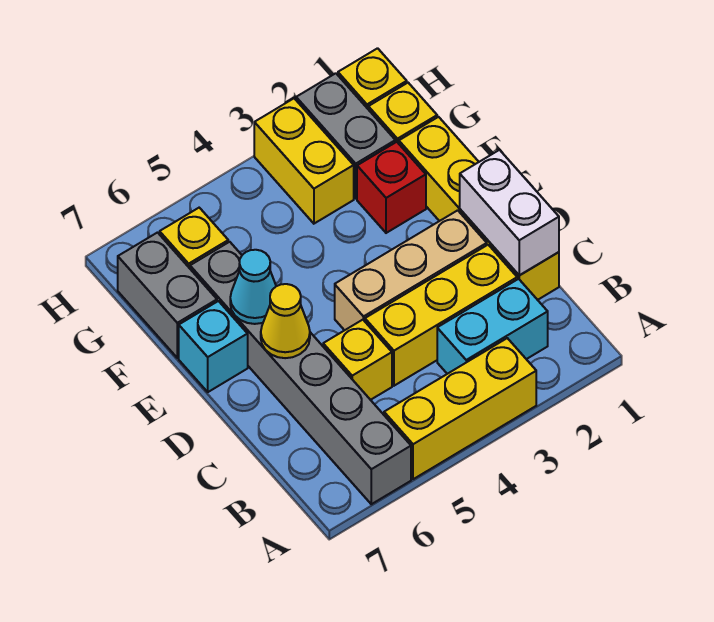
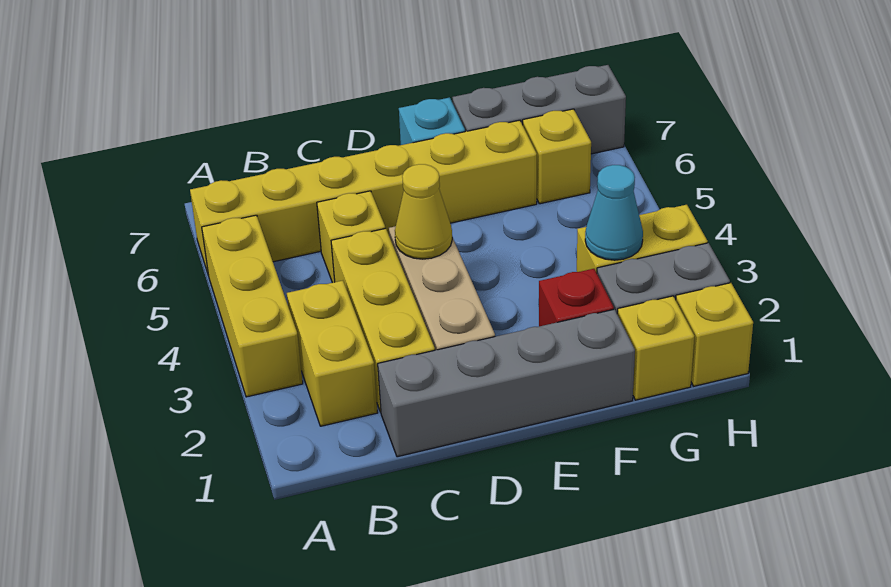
grey 1x6 brick [190,242,411,504] -> yellow 1x6 brick [190,120,537,276]
cyan 1x2 brick [437,279,548,374] -> yellow 1x2 brick [287,281,378,426]
yellow 1x4 brick [399,117,559,300] -> grey 1x4 brick [378,309,635,457]
white 1x2 brick [460,150,559,275] -> none
yellow 1x1 cone [261,284,310,358] -> yellow 1x1 cone moved to [395,164,452,259]
cyan 1x1 cone [230,250,276,324] -> cyan 1x1 cone moved to [585,165,643,260]
grey 1x2 brick [118,233,217,358] -> grey 1x3 brick [453,65,626,154]

